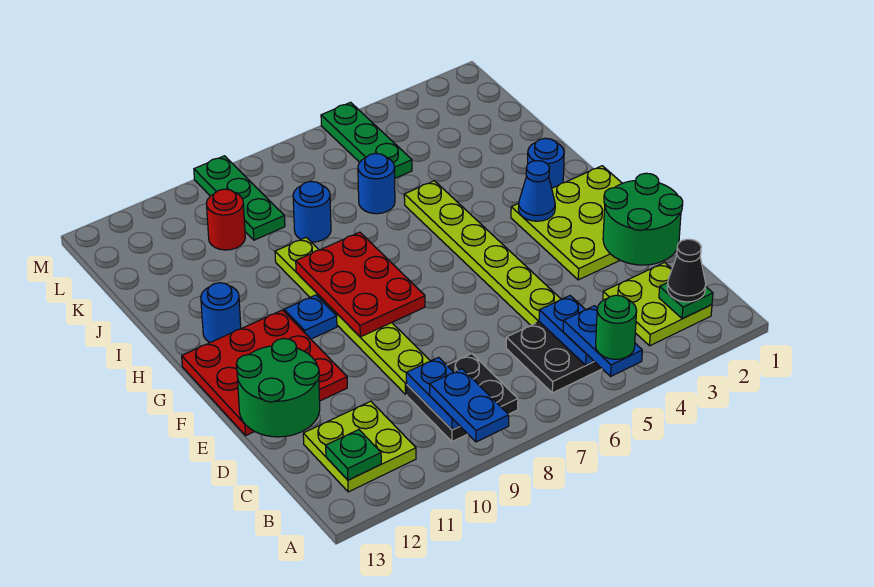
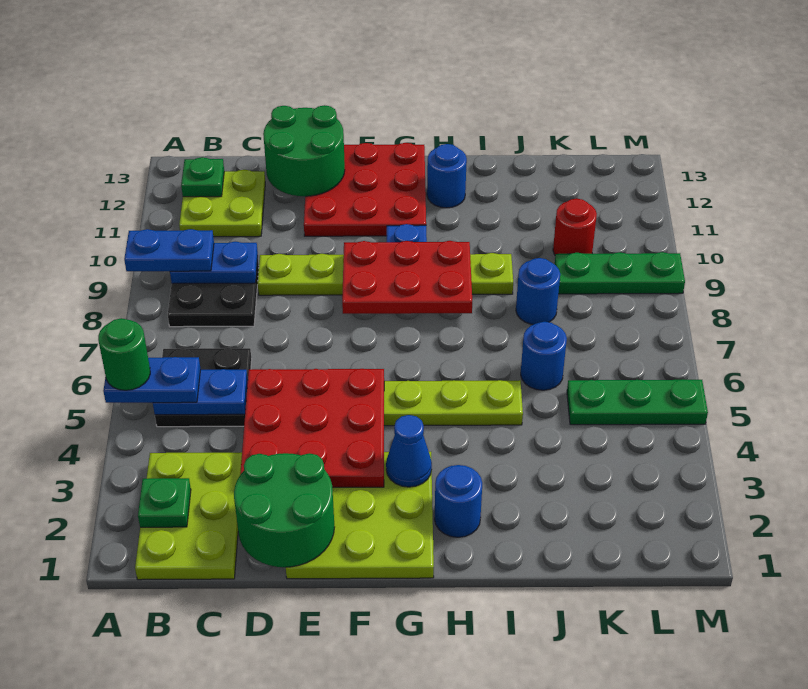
lime 2x2 plate [603,263,712,346] -> lime 2x3 plate [135,452,242,580]
black 1x1 cone [667,239,706,302] -> none
none -> red 3x3 plate [240,369,384,487]

